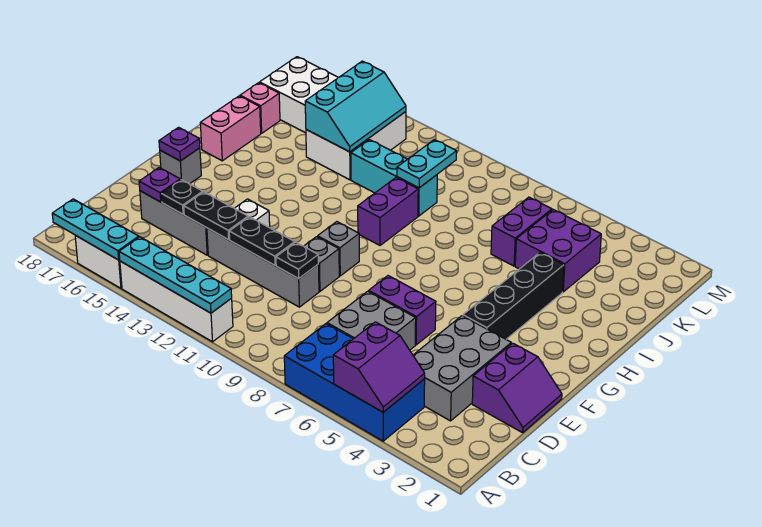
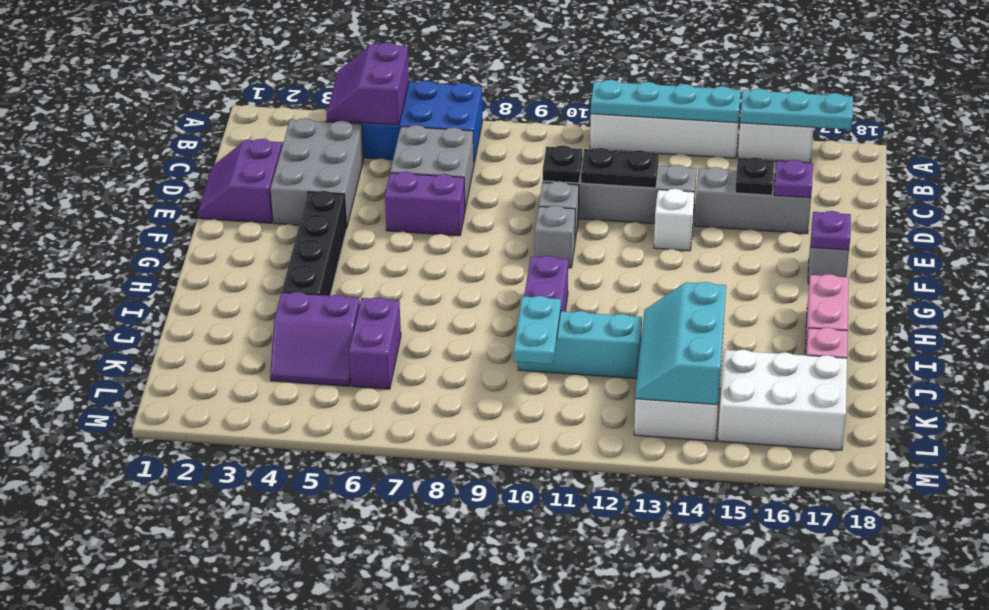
black 1x2 plate [184,192,248,240] -> none
purple 2x2 brick [515,210,601,292] -> purple 2x2 slope [270,292,360,386]

